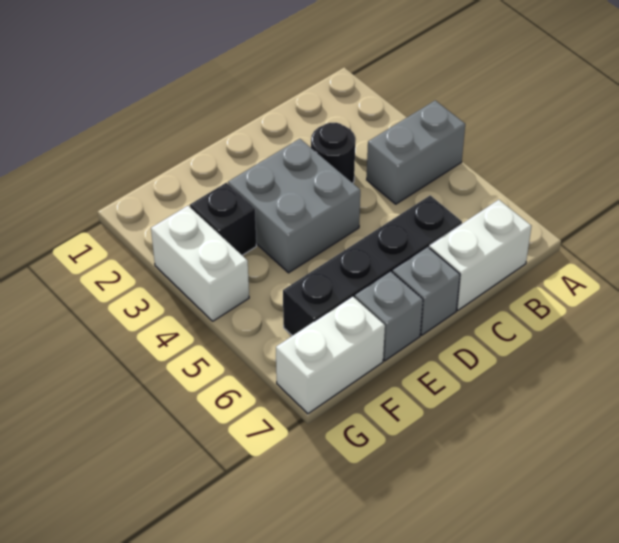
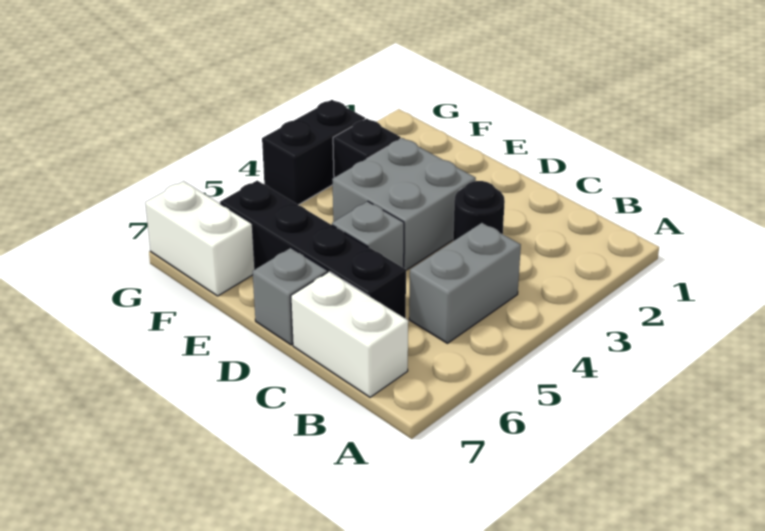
grey 1x2 brick [367,100,465,204] -> grey 1x2 brick turned to [409,223,521,343]
grey 1x1 brick [354,271,423,361] -> grey 1x1 brick moved to [332,201,404,268]
white 1x2 brick [151,206,249,321] -> black 1x2 brick [262,100,365,205]

